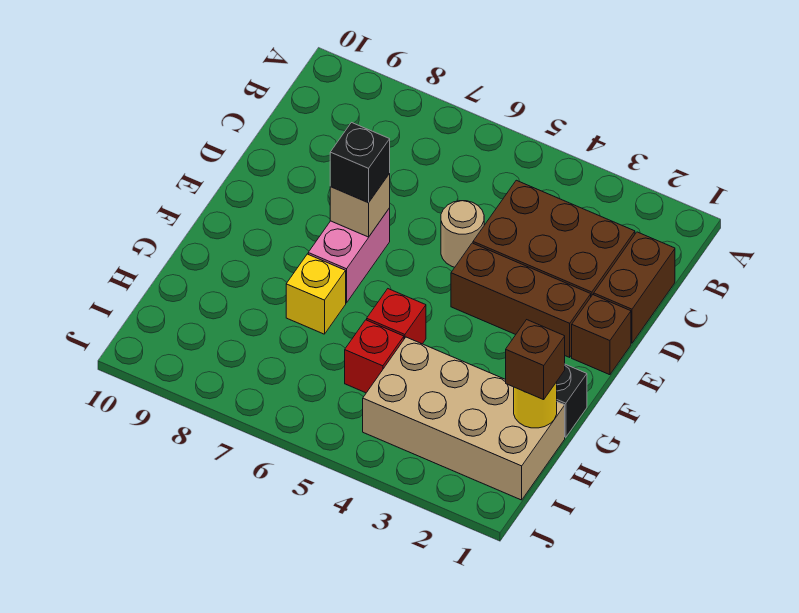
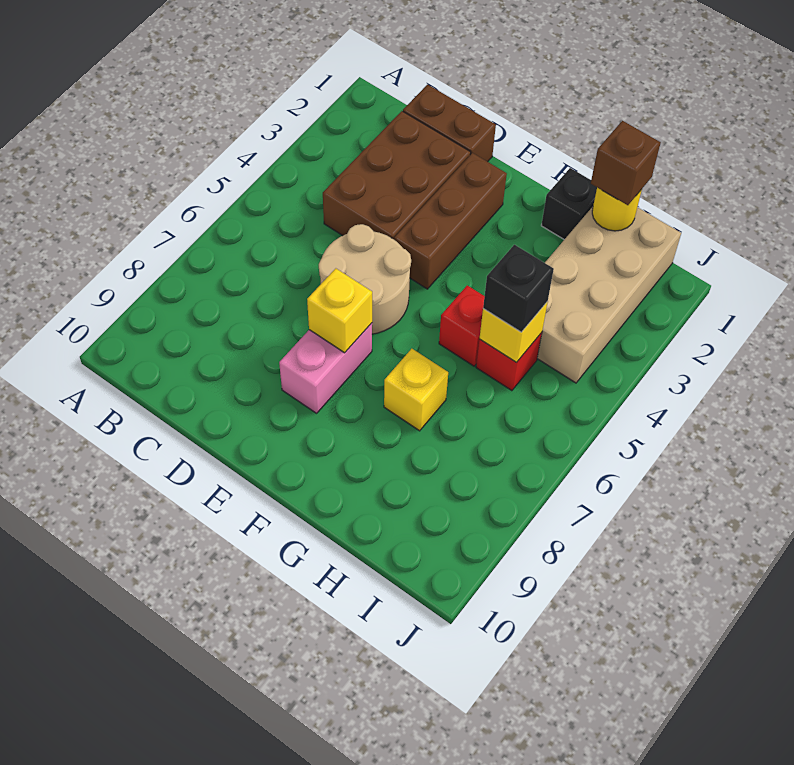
tan 1x1 round brick [441,201,484,267] -> tan 2x2 round brick [319,224,411,334]
brown 1x1 brick [572,295,631,375] -> none
pink 1x2 brick [308,208,390,303] -> pink 1x2 brick turned to [279,323,372,413]
tan 1x1 brick [330,174,390,237] -> yellow 1x1 brick [307,269,372,353]
black 1x1 brick [330,123,390,202] -> black 1x1 brick moved to [483,245,554,332]
none -> yellow 1x1 brick [480,302,548,363]

